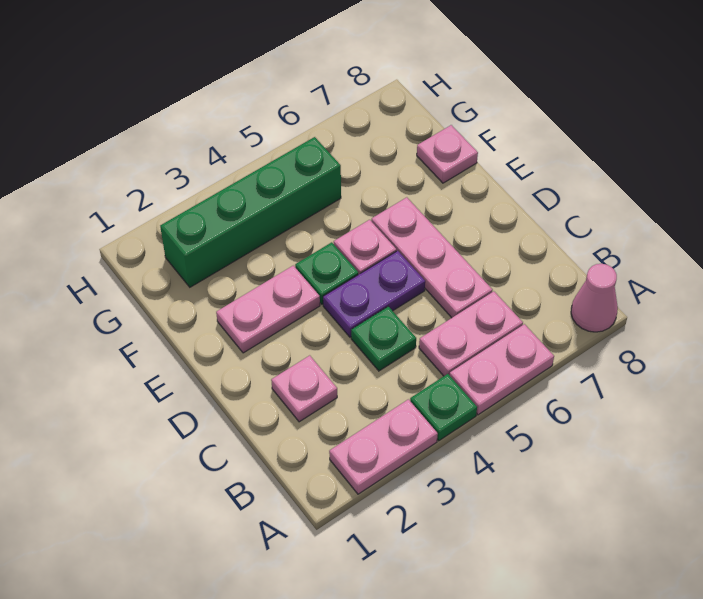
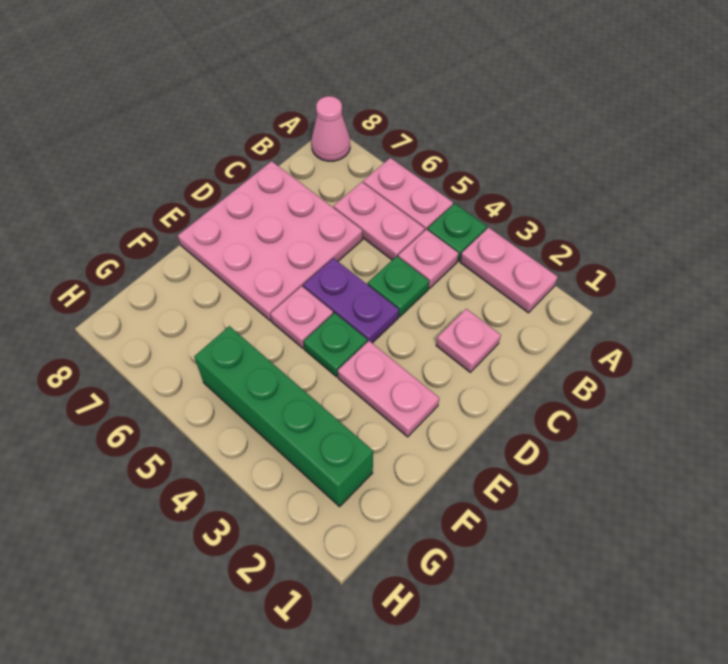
pink 1x3 plate [371,197,492,318] -> pink 3x3 plate [178,161,363,321]
pink 1x1 plate [417,125,478,183] -> pink 1x1 plate moved to [398,229,459,288]

